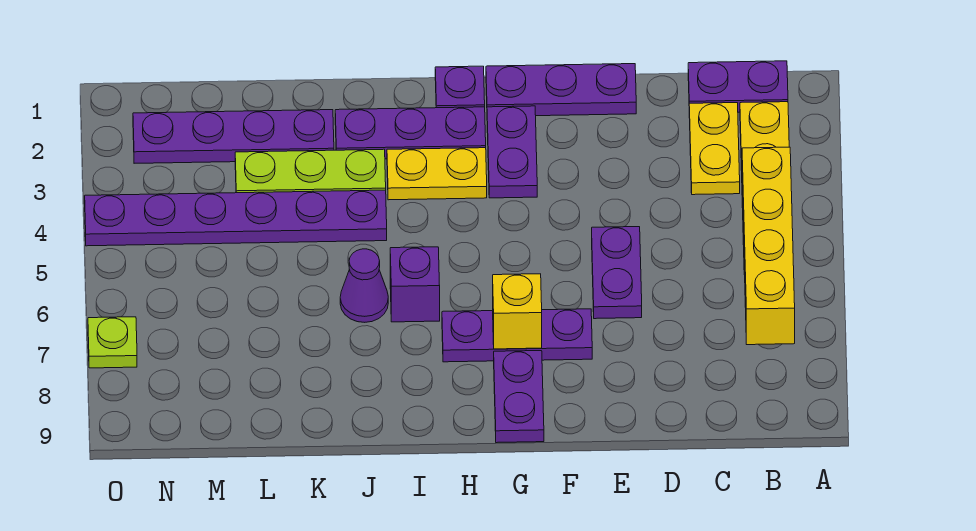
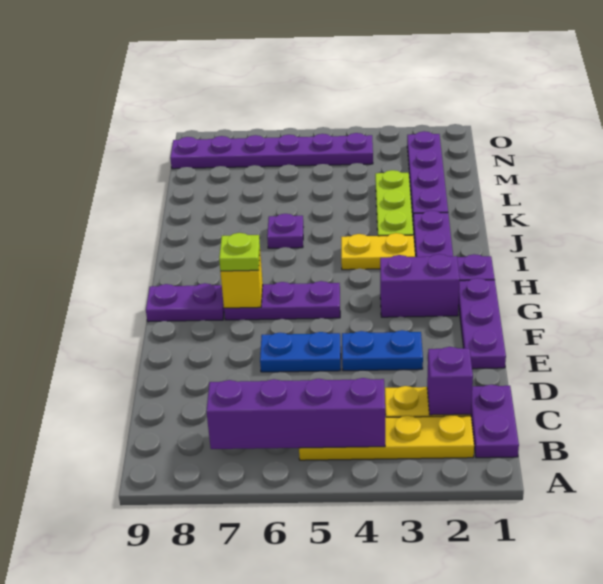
yellow 1x4 brick [742,147,795,345] -> purple 1x4 brick [206,378,385,449]
none -> blue 1x2 plate [342,330,423,371]
purple 1x2 plate [592,227,642,319] -> blue 1x2 plate [260,332,341,372]
purple 1x3 plate [442,309,592,362] -> purple 1x3 plate turned to [224,281,340,320]
purple 1x2 plate [487,106,537,198] -> purple 1x2 brick [380,254,460,317]
yellow 1x2 plate [387,148,487,200] -> yellow 1x2 plate turned to [341,233,415,270]
purple 1x1 brick [390,247,440,322] -> purple 1x1 brick moved to [427,347,473,415]
purple 1x6 plate [85,190,387,246] -> purple 1x6 plate turned to [170,133,373,169]
purple 1x1 cone [340,249,388,322] -> purple 1x1 plate [267,214,303,248]
lime 1x1 plate [88,317,137,368] -> lime 1x1 plate moved to [219,233,260,271]

